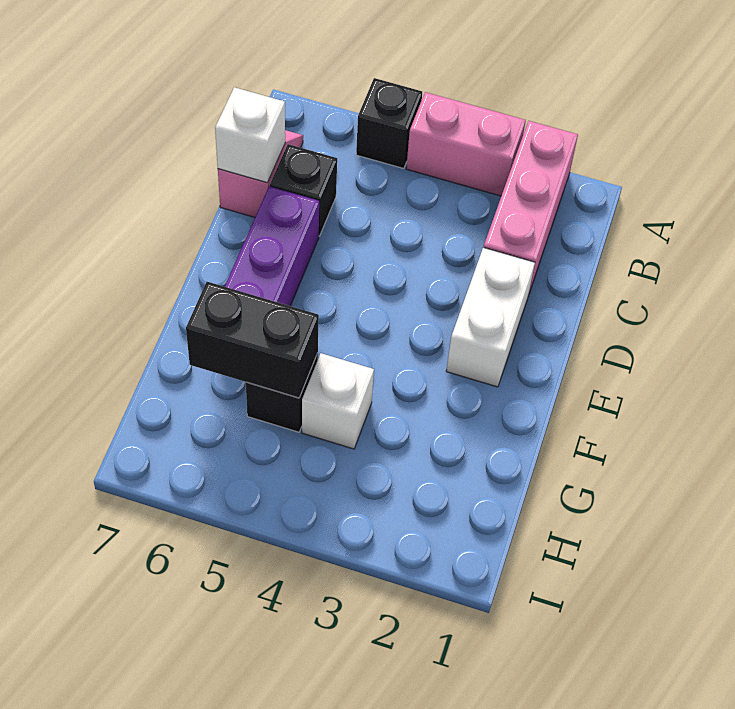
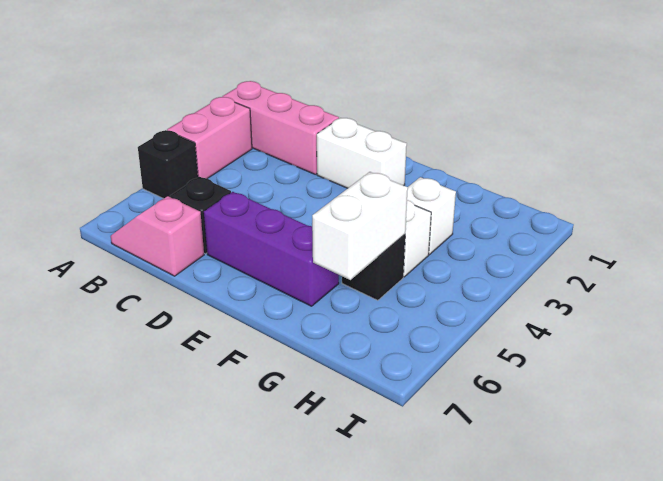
white 1x1 brick [215,87,285,183] -> white 1x1 brick moved to [407,177,456,254]
black 1x2 brick [186,282,319,398] -> white 1x2 brick [312,172,408,280]

